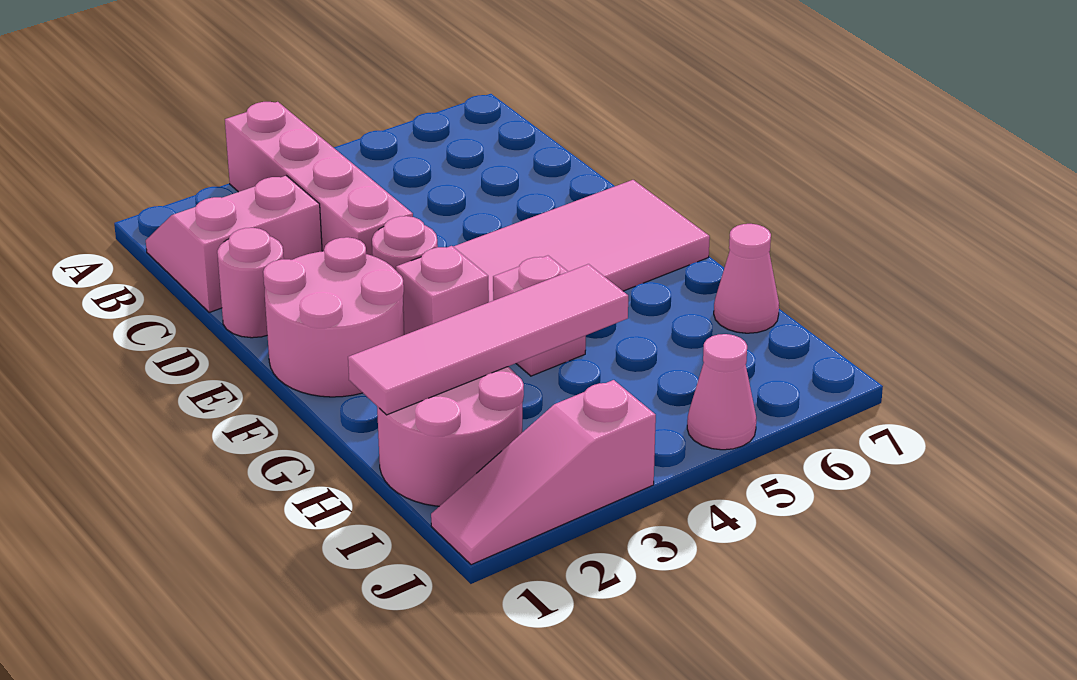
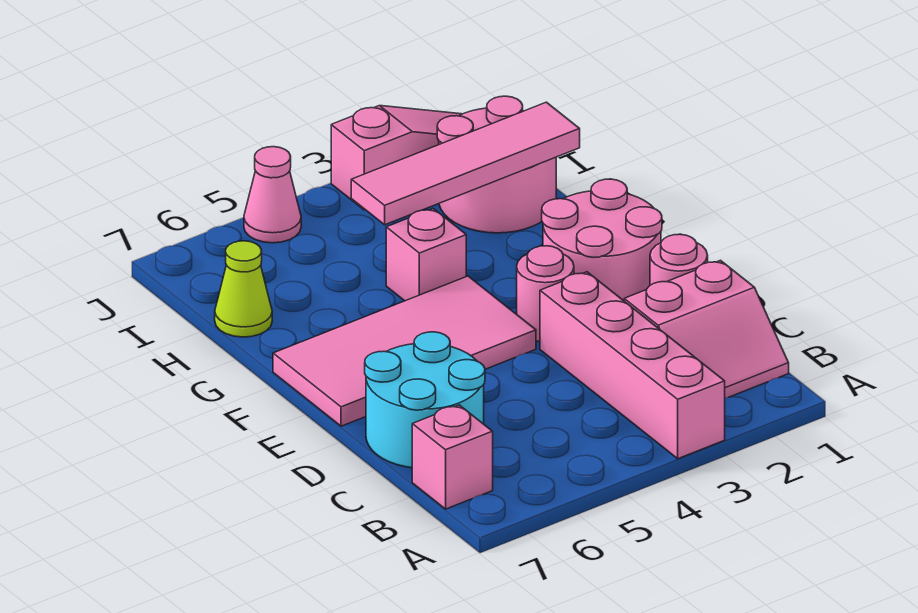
none -> cyan 2x2 round brick [365,332,485,468]
pink 1x1 brick [396,246,489,335] -> pink 1x1 brick moved to [412,405,493,509]
pink 1x1 cone [714,224,779,333] -> lime 1x1 cone [215,241,272,337]

